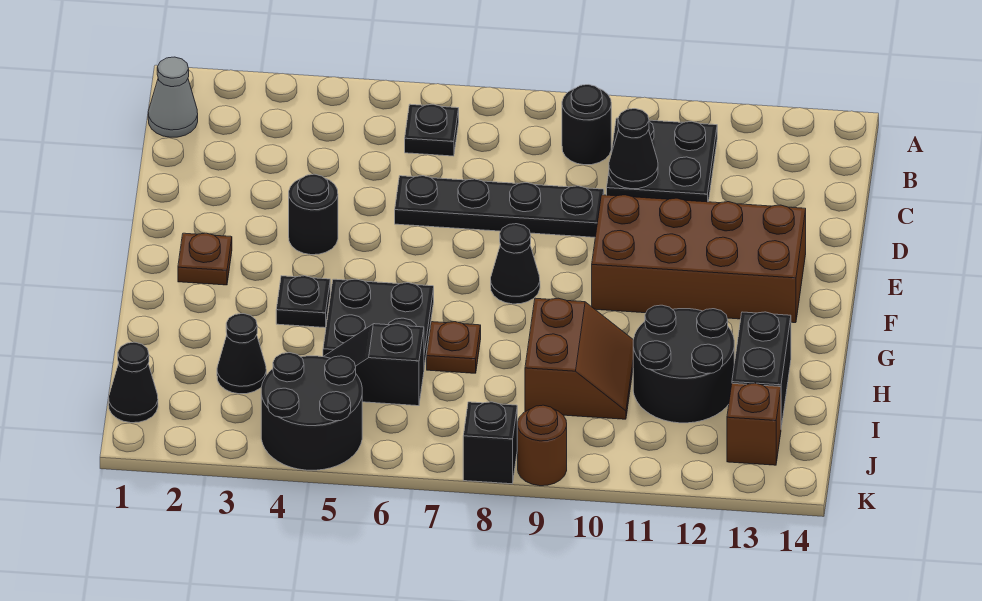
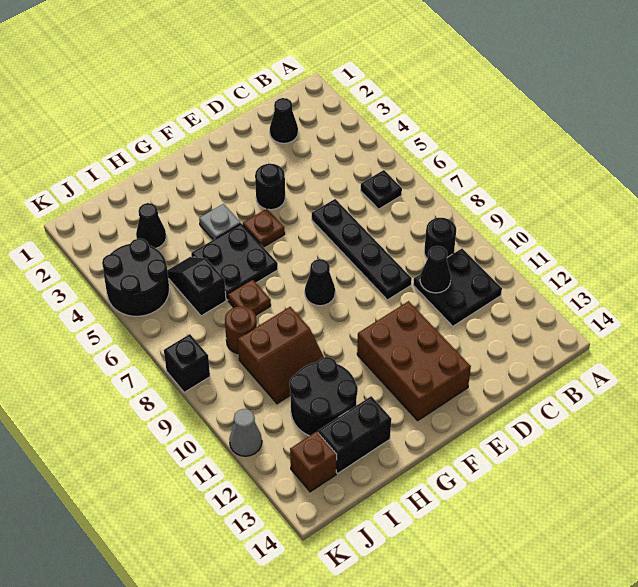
grey 1x1 cone [148,57,198,137] -> grey 1x1 cone moved to [229,409,262,456]
brown 2x4 brick [592,195,806,323] -> brown 2x3 brick [357,301,471,420]
brown 1x1 plate [178,233,232,285] -> brown 1x1 plate moved to [243,209,285,247]
black 1x1 plate [276,276,330,328] -> grey 1x1 plate [199,204,241,240]
black 1x1 cone [109,342,158,423] -> black 1x1 cone moved to [270,98,298,143]
brown 1x1 round brick [518,405,567,486] -> brown 1x1 round brick moved to [225,306,257,354]

